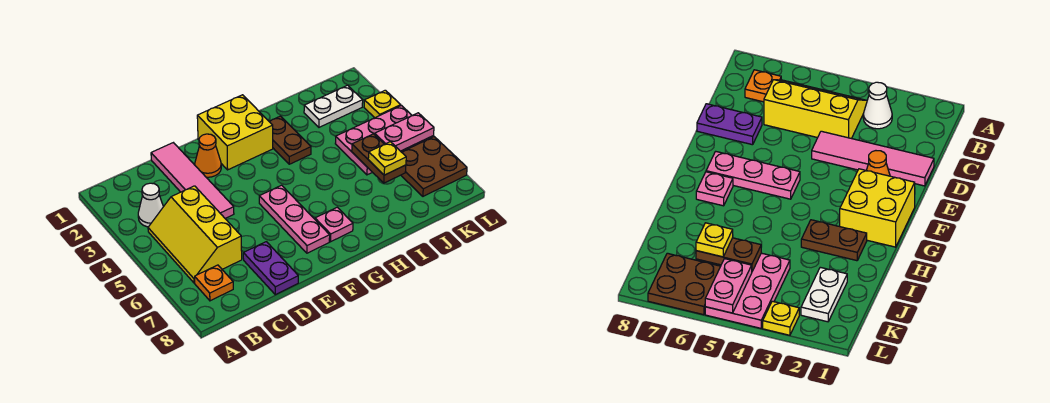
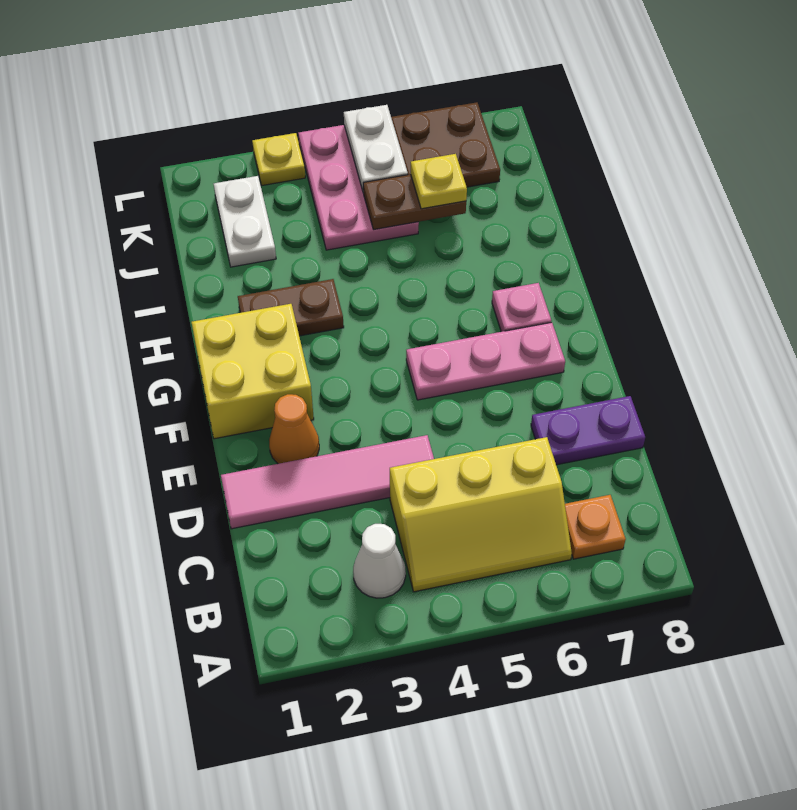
pink 1x2 plate [375,113,434,151] -> white 1x2 plate [344,105,408,193]

